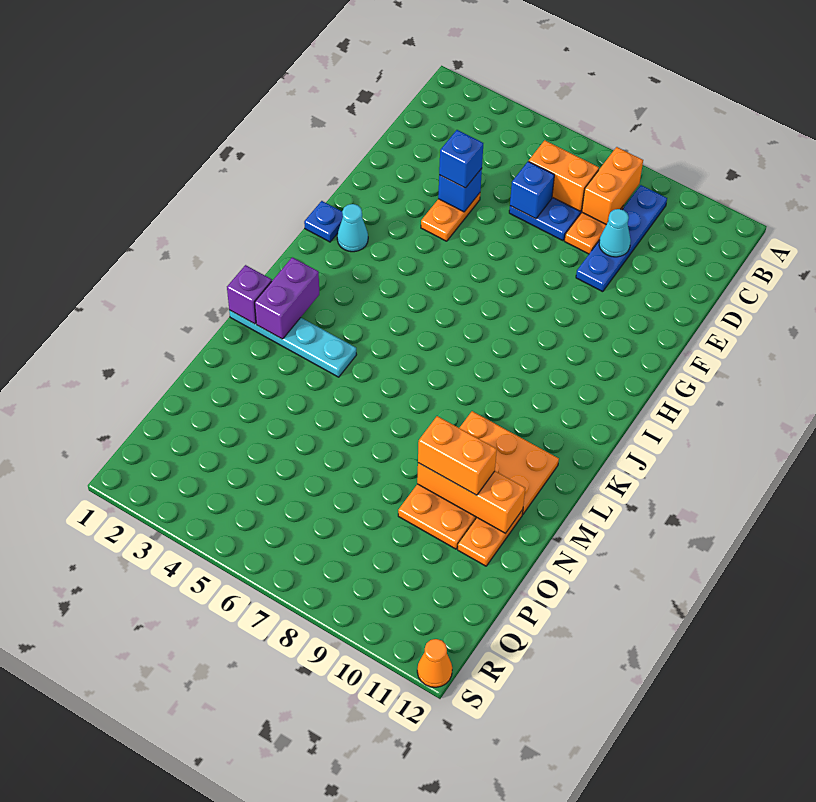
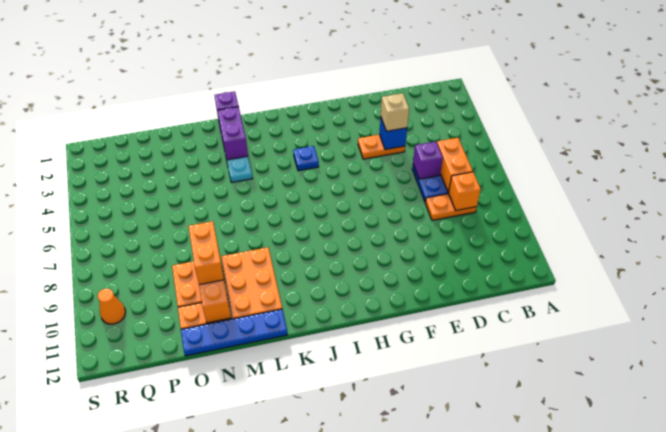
orange 1x2 brick [582,147,643,225] -> orange 1x1 brick [448,172,481,211]
blue 1x4 plate [576,185,667,292] -> blue 1x4 plate moved to [181,309,288,356]
blue 1x1 brick [510,161,554,219] -> purple 1x1 brick [413,142,443,179]
cyan 1x1 cone [599,209,631,257] -> none
blue 1x1 brick [439,130,483,188] -> tan 1x1 brick [381,93,409,131]
blue 1x1 plate [304,201,343,242] -> blue 1x1 plate moved to [293,146,319,171]
cyan 1x1 cone [337,204,368,252] -> none
purple 1x2 brick [255,257,319,339] -> purple 1x2 brick turned to [218,107,248,160]
orange 1x1 cone [417,639,452,687] -> orange 1x1 cone moved to [98,288,126,324]

